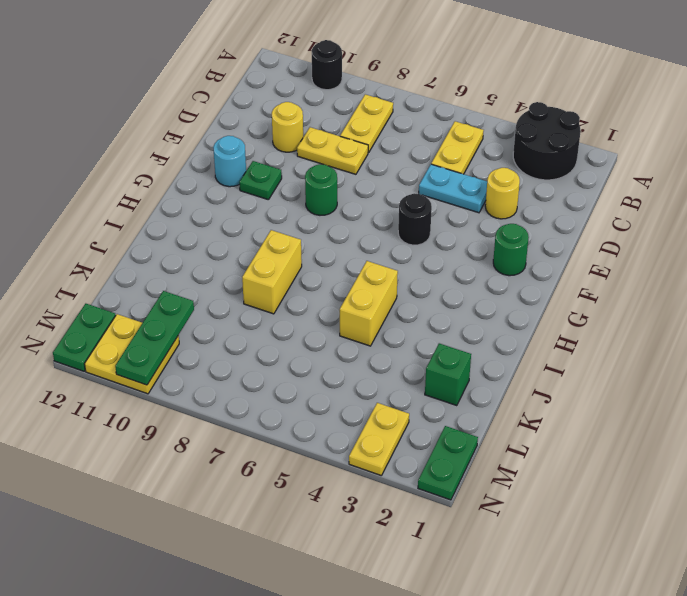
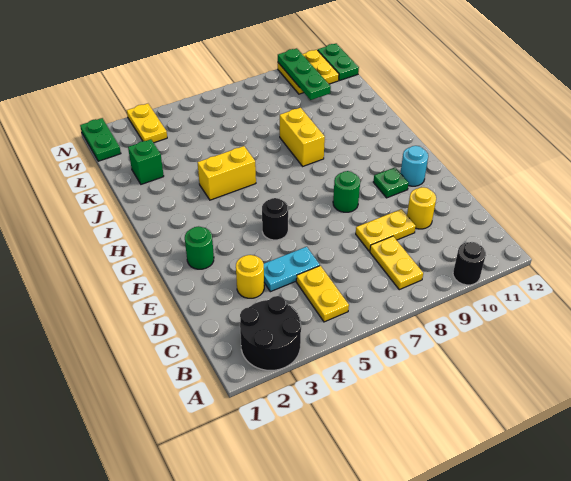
yellow 1x2 brick [340,261,398,346] -> yellow 1x2 brick turned to [198,146,256,200]

